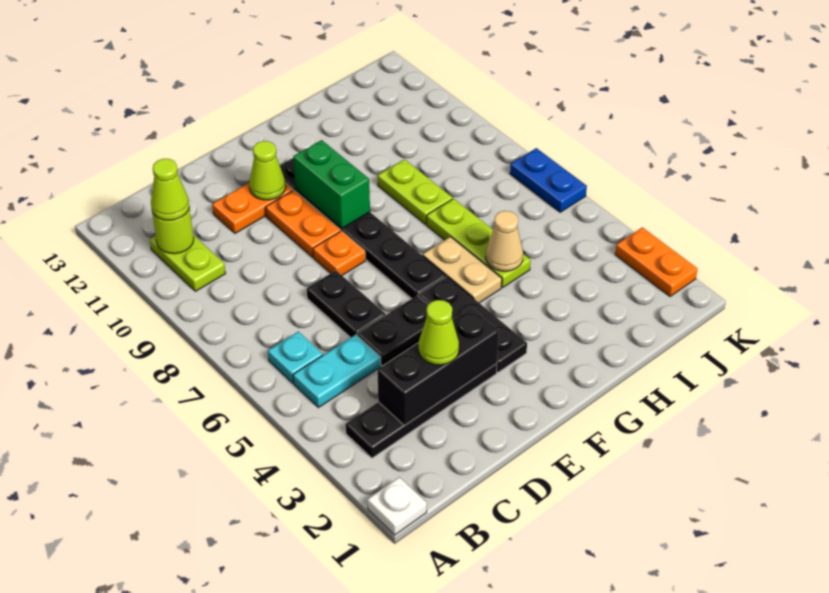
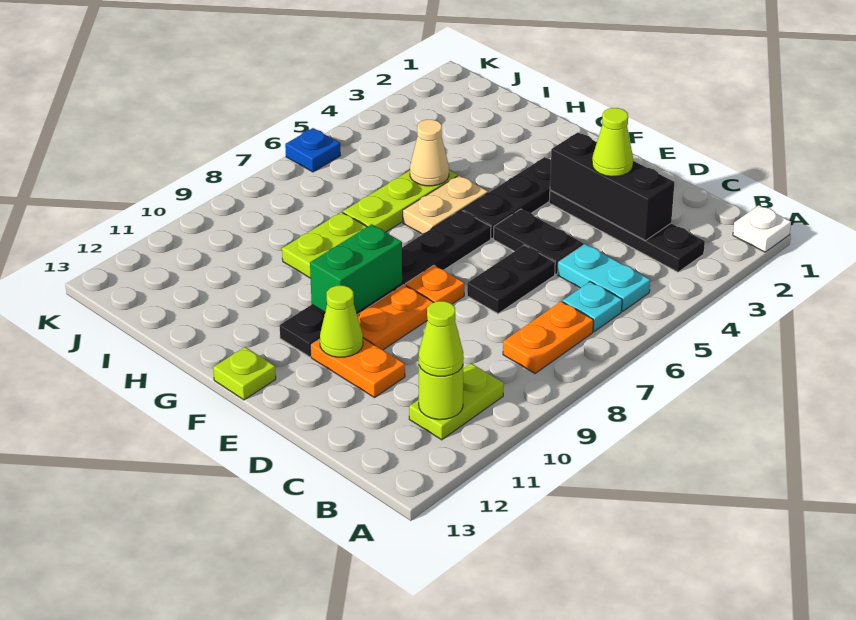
none -> lime 1x1 plate [213,347,276,400]
orange 1x2 plate [615,227,697,297] -> orange 1x2 plate moved to [503,301,593,373]
blue 1x2 plate [510,148,587,212] -> blue 1x1 plate [285,128,341,172]

